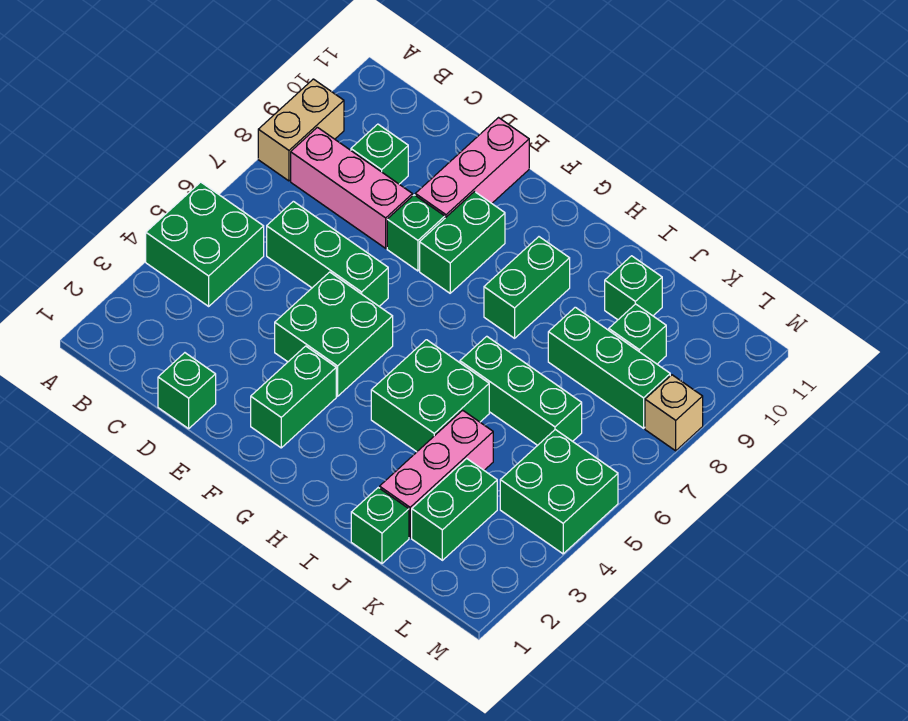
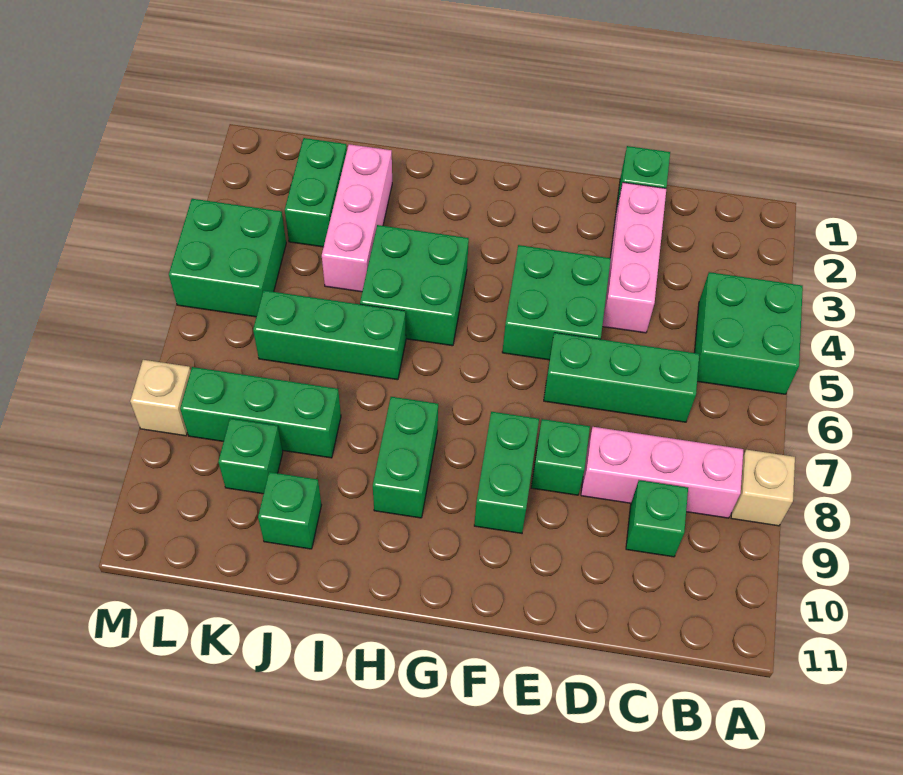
tan 1x2 brick [258,79,344,181] -> tan 1x1 brick [731,450,795,526]
pink 1x3 brick [415,118,529,218] -> pink 1x3 brick moved to [602,182,666,333]
green 1x2 brick [251,346,336,448] -> none
green 1x1 brick [351,488,409,563] -> none

